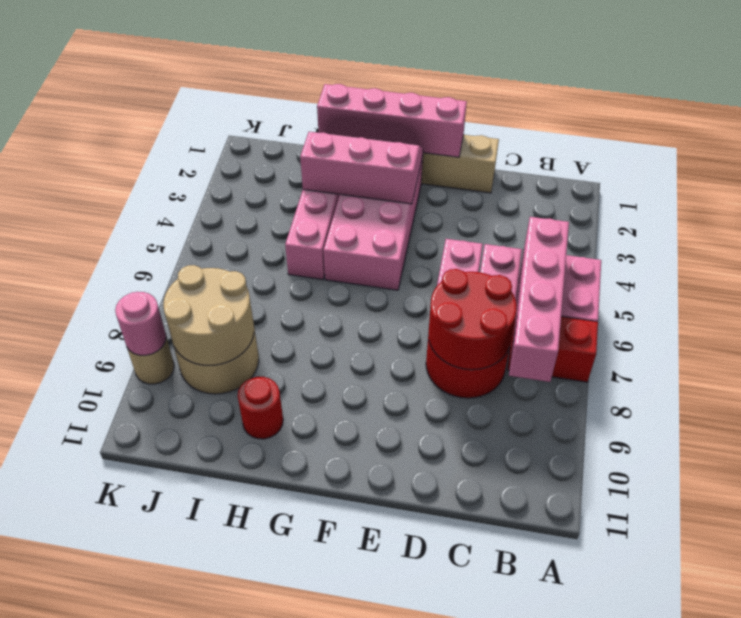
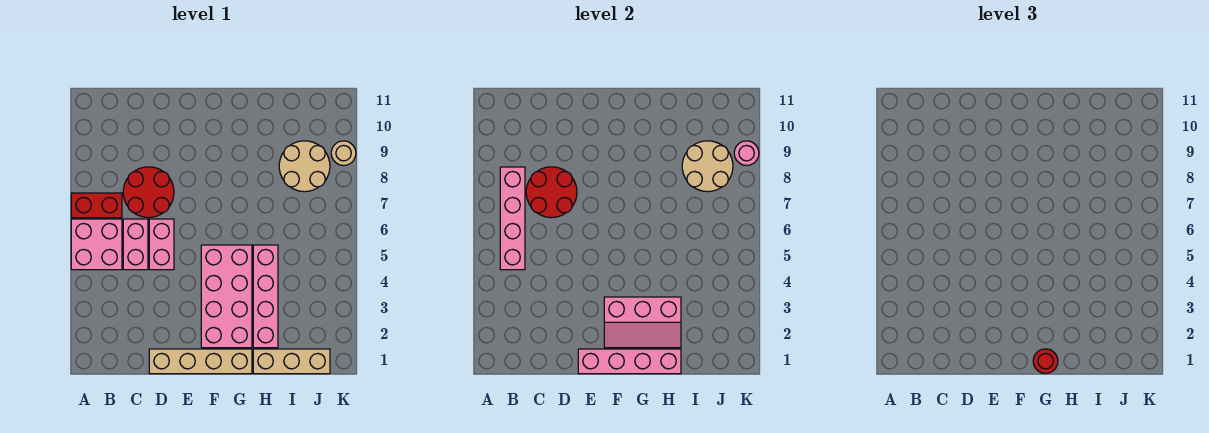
none -> tan 1x3 brick [253,349,330,374]
red 1x1 round brick [238,377,283,439] -> red 1x1 round brick moved to [1033,349,1058,374]

